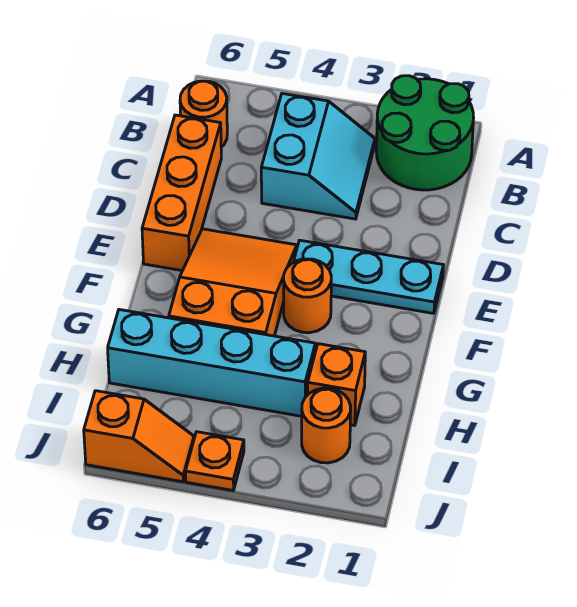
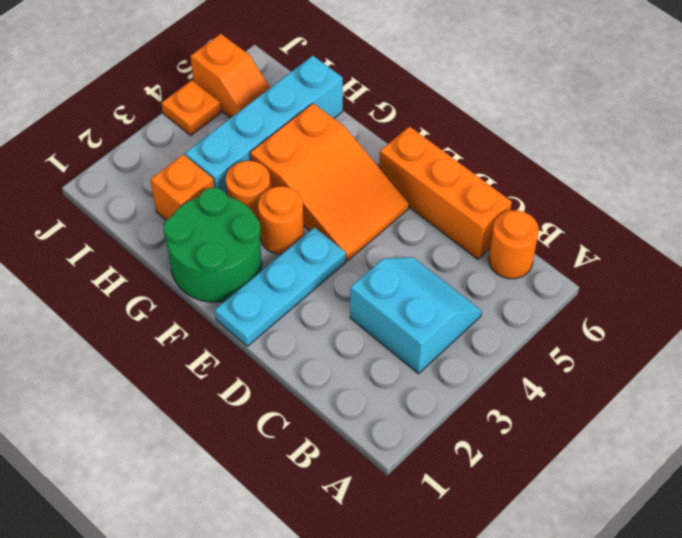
green 2x2 round brick [376,76,474,190] -> green 2x2 round brick moved to [164,188,262,302]
cyan 2x2 slope [261,93,375,219] -> cyan 2x2 slope turned to [350,257,482,374]
orange 1x1 round brick [302,388,351,463] -> orange 1x1 round brick moved to [226,161,270,221]
orange 1x2 slope [84,391,194,482] -> orange 1x2 slope turned to [190,34,270,118]

